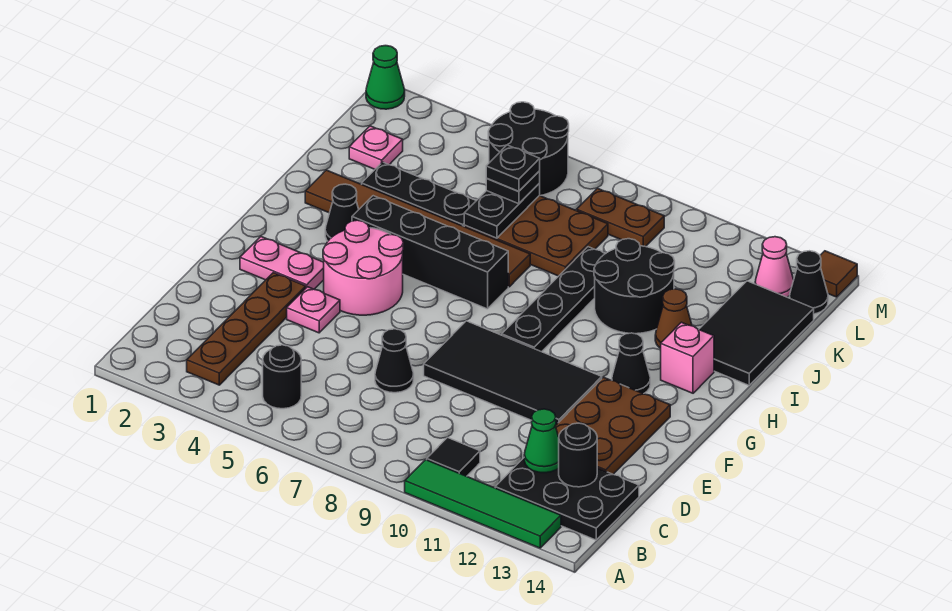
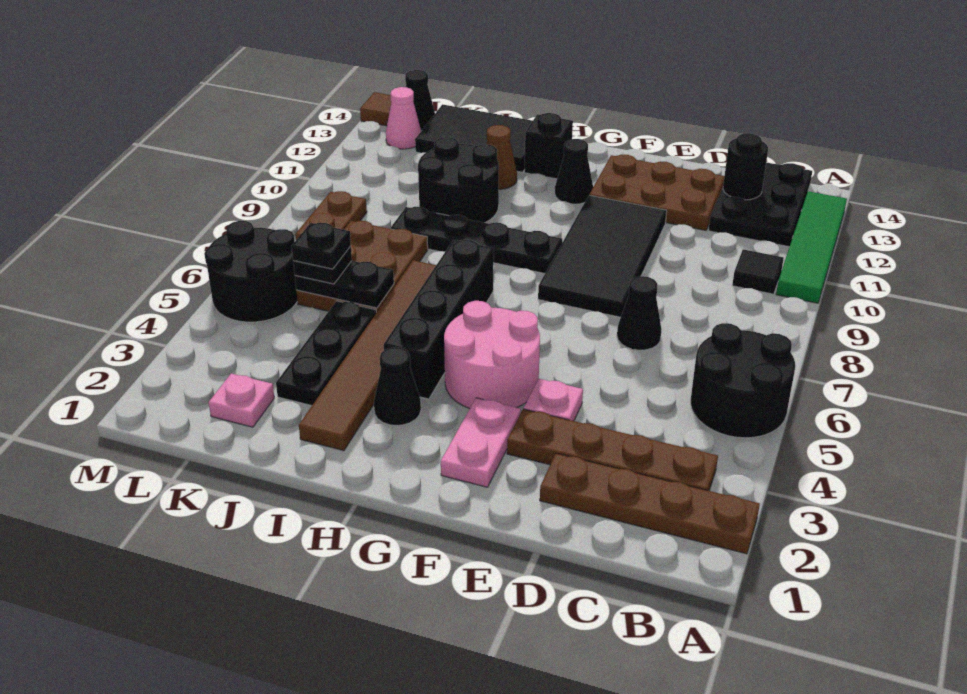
none -> brown 1x4 plate [540,453,760,554]
black 1x1 round brick [263,345,301,409] -> black 2x2 round brick [691,323,795,438]
green 1x1 cone [524,409,559,473] -> none
pink 1x1 brick [661,322,714,393] -> black 1x1 brick [524,113,573,179]
green 1x1 cone [366,46,405,109] -> none

